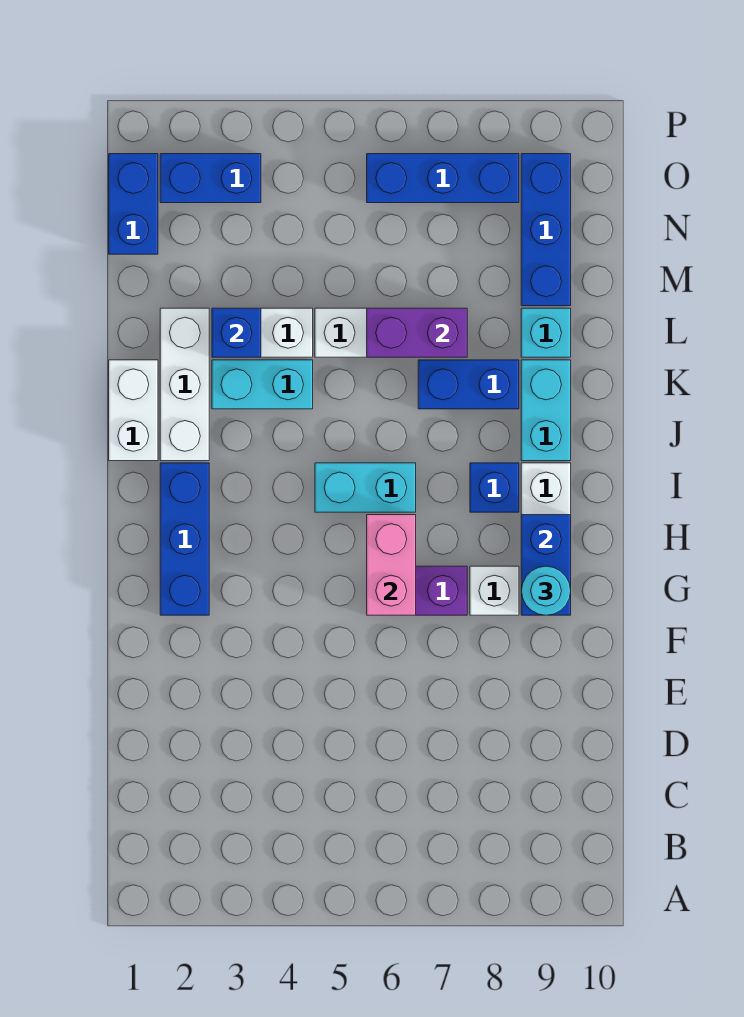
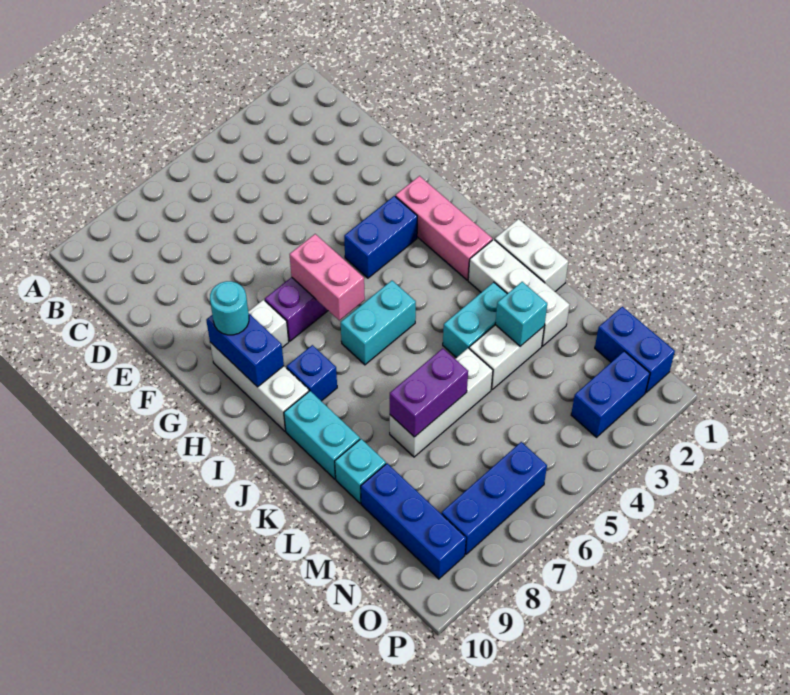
blue 1x3 brick [160,463,209,615] -> pink 1x3 brick [395,176,492,280]
blue 1x2 brick [418,360,519,409] -> blue 1x2 brick moved to [344,196,417,278]
blue 1x1 brick [212,308,261,357] -> cyan 1x1 brick [495,282,547,346]

